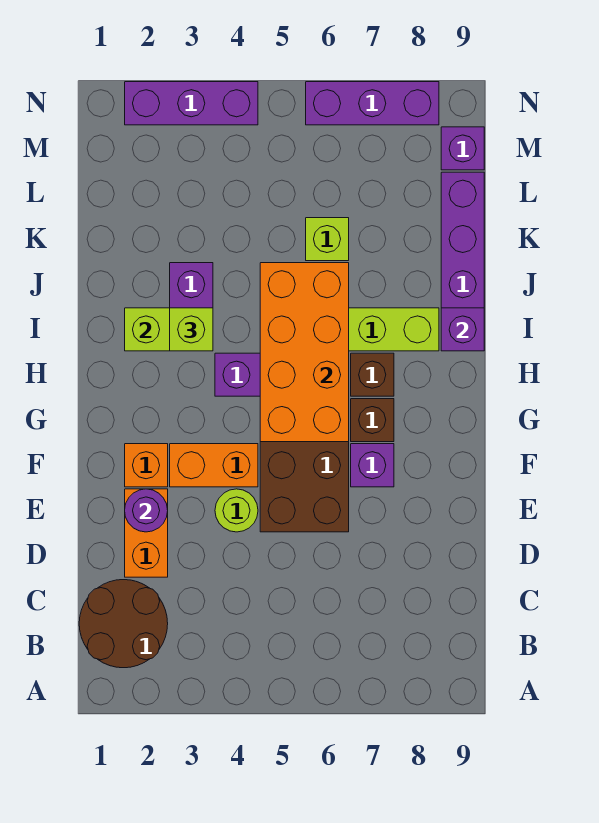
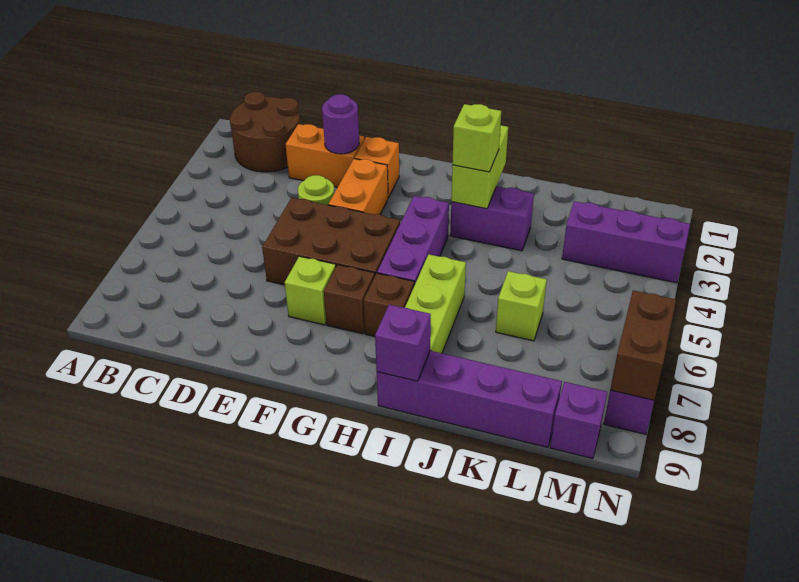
purple 1x1 brick [351,444,394,487] -> lime 1x1 brick [285,256,336,325]
orange 2x4 brick [260,263,349,442] -> none
purple 1x3 brick [125,82,258,125] -> purple 1x3 brick turned to [562,201,690,283]
none -> brown 1x2 brick [610,290,676,400]

